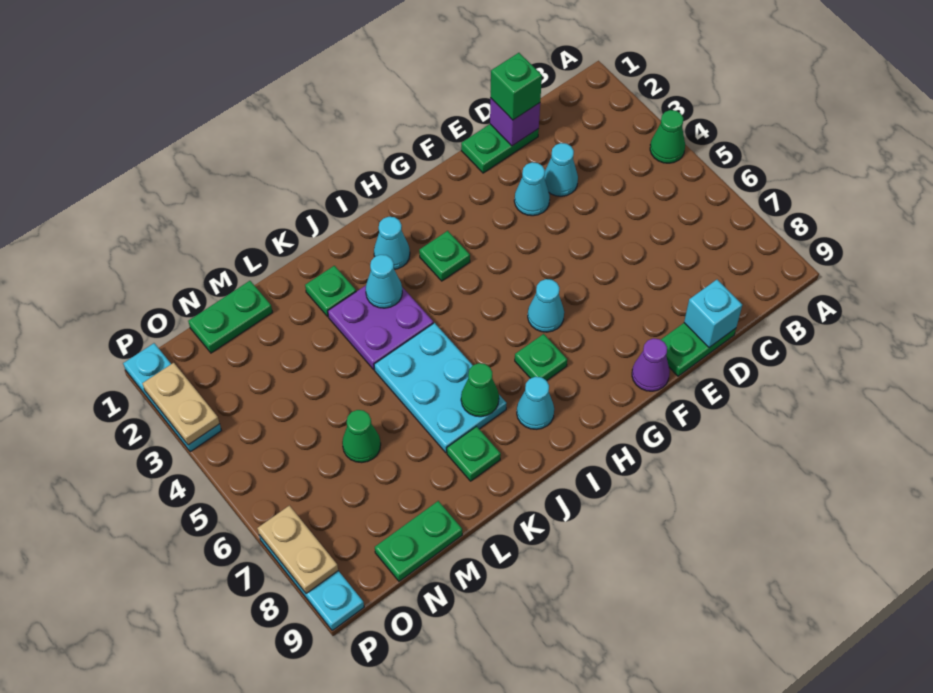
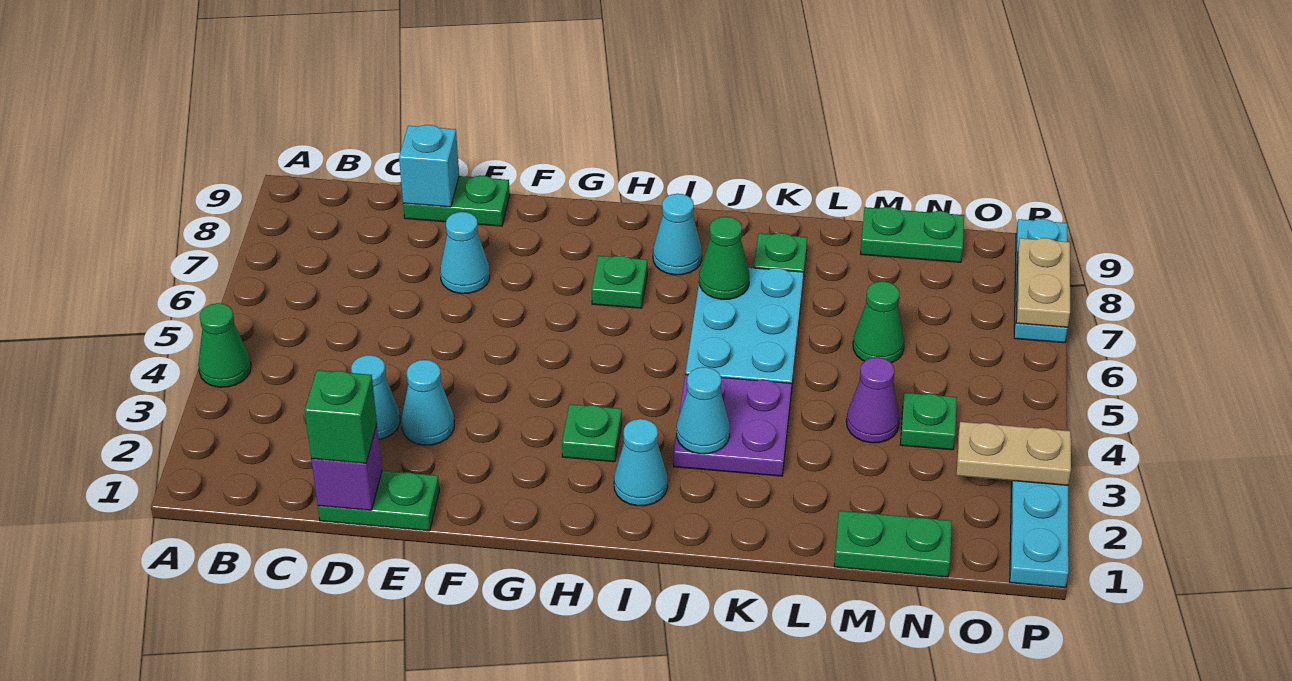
purple 1x1 cone [632,338,670,391] -> purple 1x1 cone moved to [846,358,900,443]
cyan 1x1 cone [528,279,564,332] -> cyan 1x1 cone moved to [440,212,490,294]
green 1x1 plate [305,266,356,317] -> green 1x1 plate moved to [900,393,957,450]
tan 1x2 plate [142,363,220,445] -> tan 1x2 plate turned to [956,422,1071,485]

